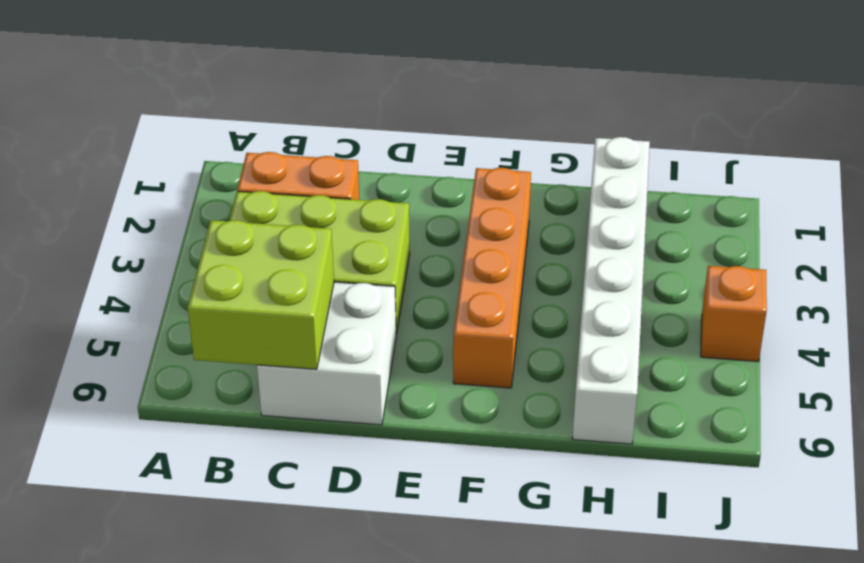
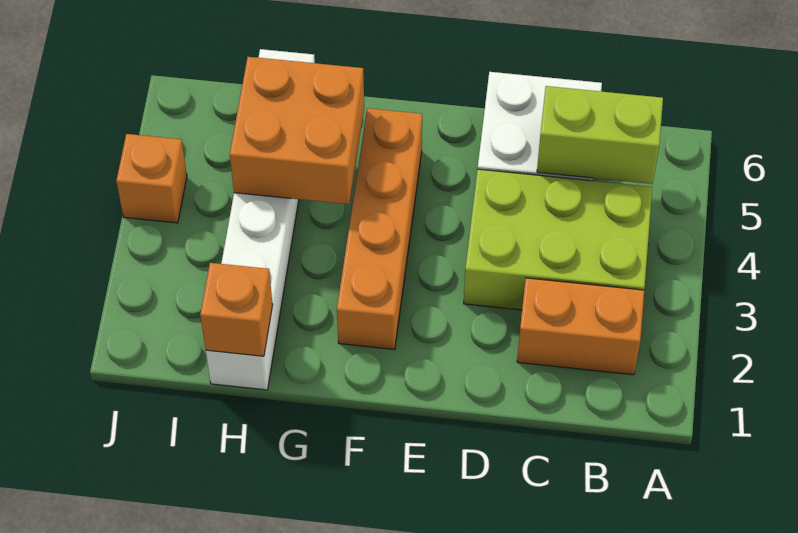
lime 2x2 brick [188,220,334,369] -> lime 1x2 brick [537,86,663,184]
none -> orange 2x2 brick [230,57,364,204]
none -> orange 1x1 brick [200,263,273,356]

